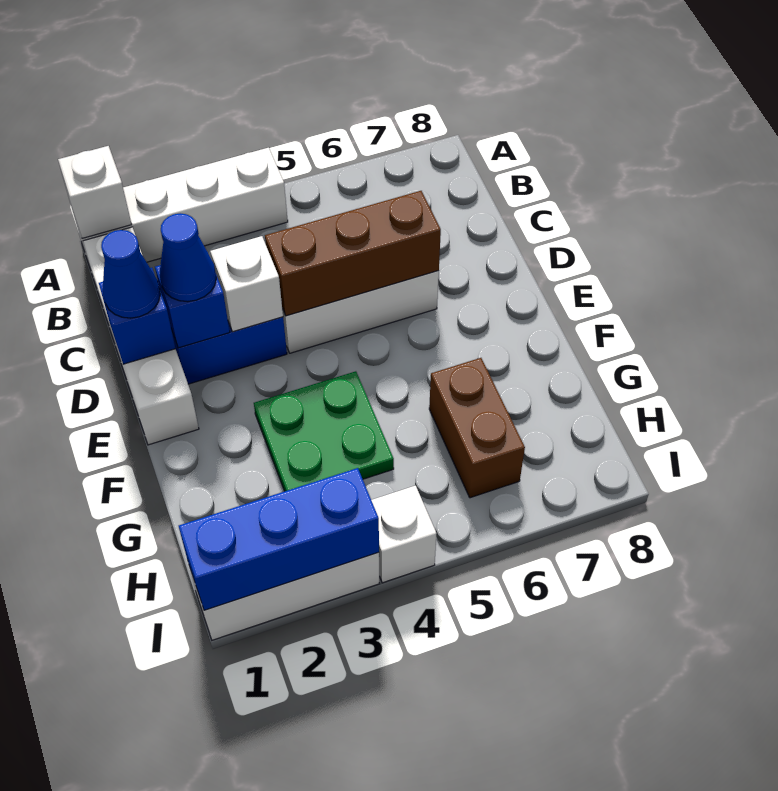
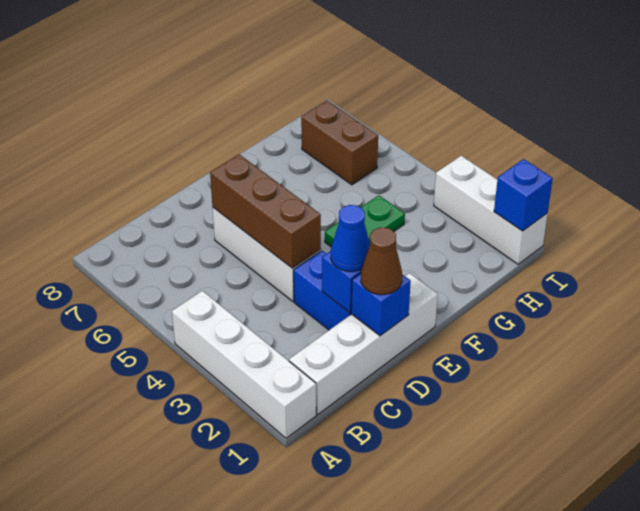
white 1x1 brick [58,146,132,238] -> none
blue 1x1 cone [101,230,160,318] -> brown 1x1 cone [361,228,402,295]
white 1x1 brick [210,236,283,332] -> none
green 2x2 plate [254,371,394,491] -> green 1x2 plate [325,195,405,247]
brown 1x2 brick [429,358,525,498] -> brown 1x2 brick turned to [301,101,378,185]
blue 1x3 brick [179,468,379,610] -> blue 1x1 brick [494,159,553,231]
white 1x1 brick [371,486,437,583] -> none

